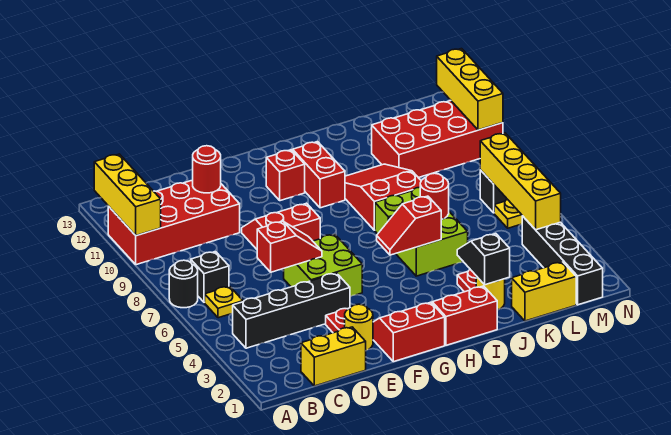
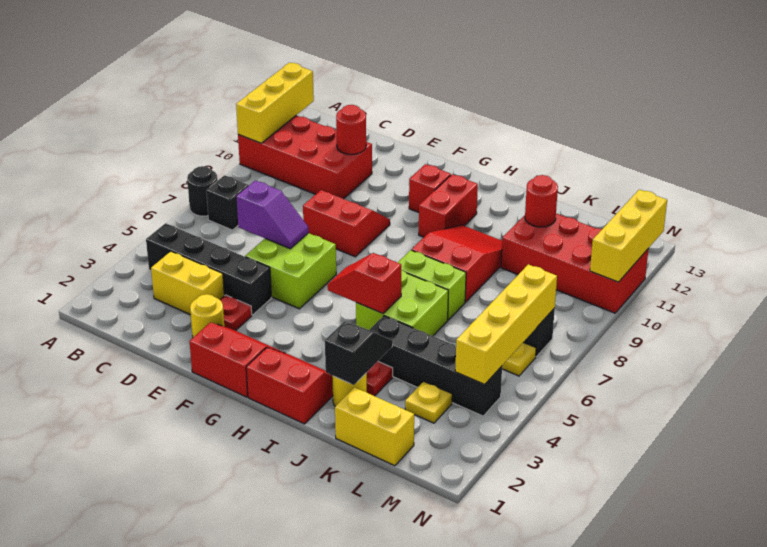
yellow 1x1 plate [205,286,243,318] -> yellow 1x1 plate moved to [405,381,452,423]
yellow 1x2 brick [301,327,366,386] -> yellow 1x2 brick moved to [151,251,224,315]
red 1x2 slope [257,221,322,272] -> purple 1x2 slope [236,181,309,249]
red 1x1 round brick [420,173,449,220] -> red 1x1 round brick moved to [525,175,558,227]
black 1x4 brick [522,216,603,305] -> black 1x4 brick turned to [370,316,502,416]

